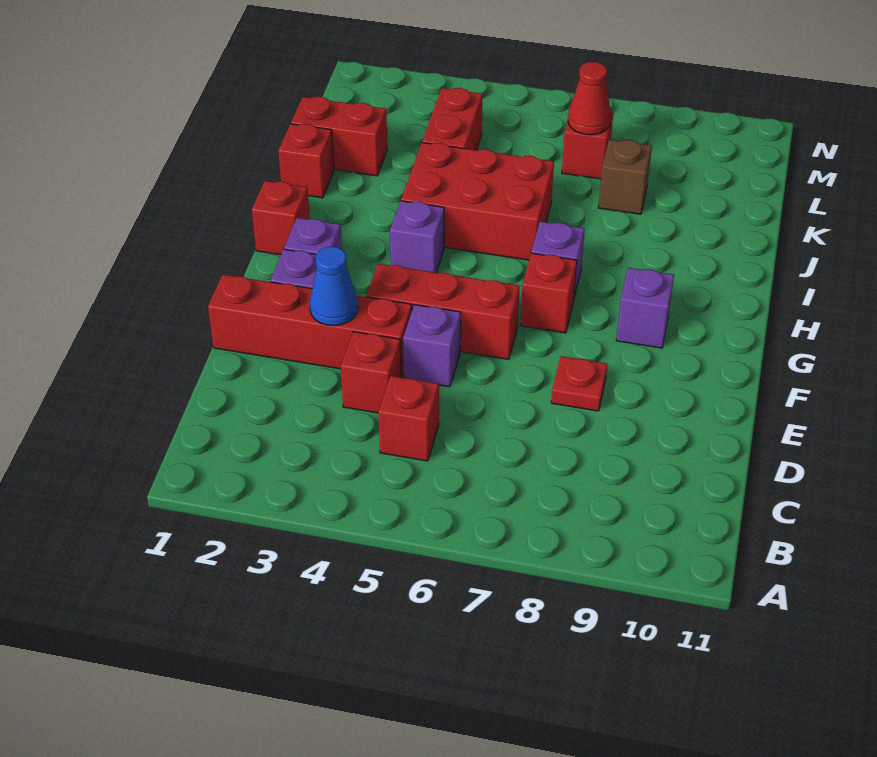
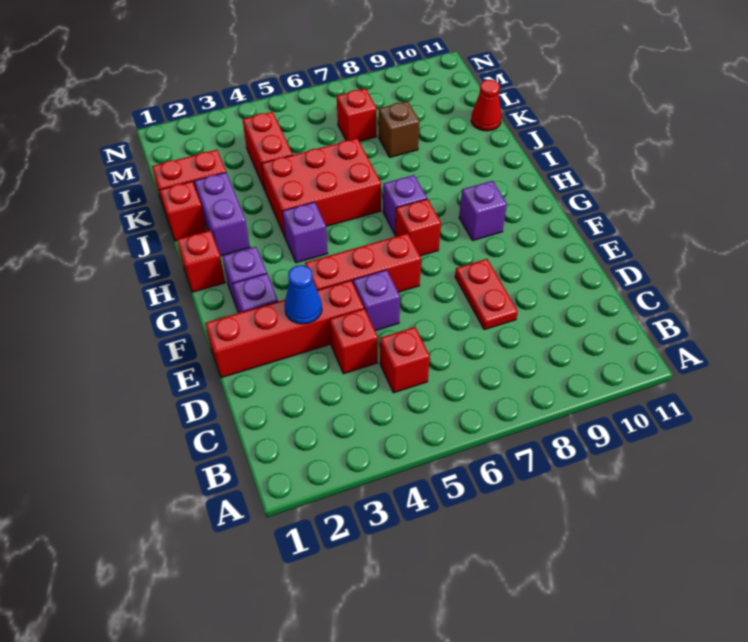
red 1x1 plate [551,356,607,411] -> red 1x2 plate [455,259,518,330]
none -> purple 1x2 brick [194,172,250,256]
red 1x1 cone [568,62,611,135] -> red 1x1 cone moved to [471,80,502,131]

